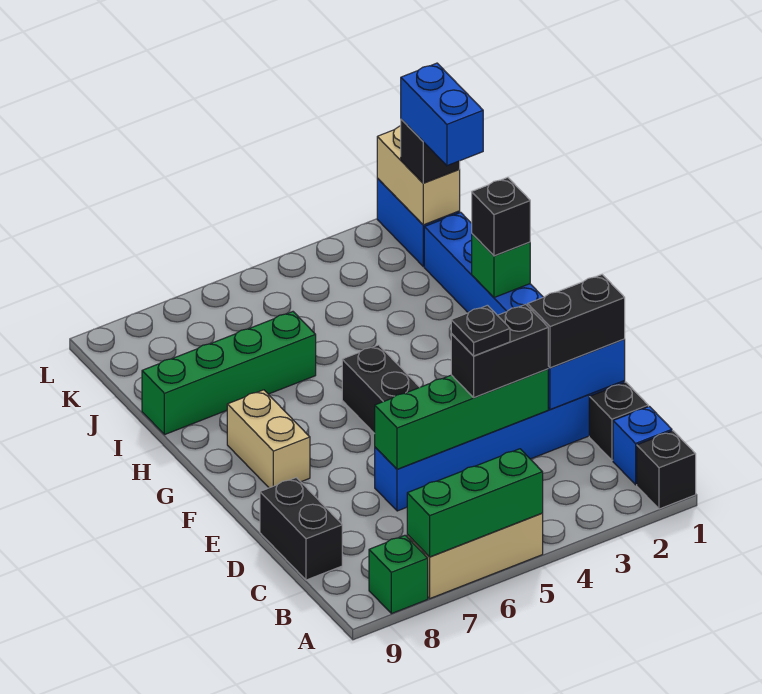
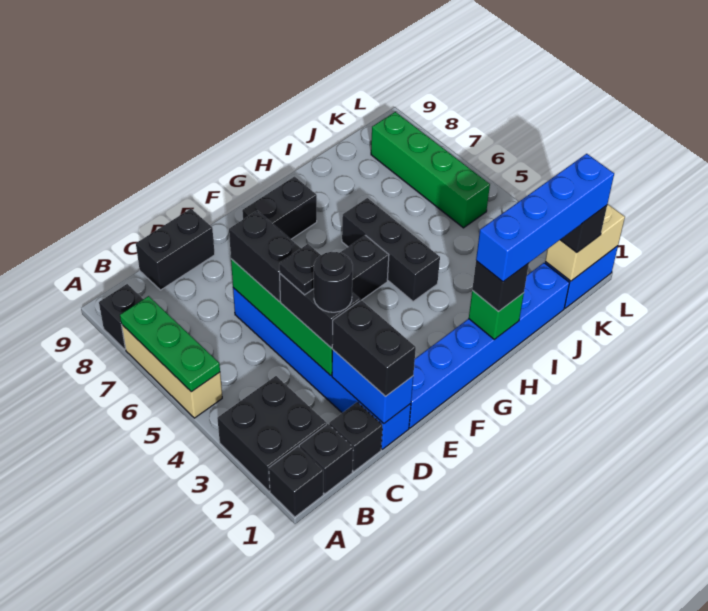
none -> black 2x2 brick [217,376,326,491]
green 1x3 brick [407,449,543,557] -> green 1x3 plate [120,296,220,392]
green 1x1 brick [369,535,428,614] -> black 1x1 brick [99,284,143,350]
blue 1x1 brick [613,406,672,485] -> black 1x1 brick [299,424,353,494]
none -> black 1x1 round brick [314,252,353,312]
none -> black 1x2 brick [229,211,301,302]
tan 1x2 brick [227,390,310,488] -> black 1x2 brick [242,177,317,239]
none -> black 1x3 brick [342,198,440,301]
green 1x4 brick [142,312,316,435] -> green 1x4 brick moved to [371,112,490,228]
blue 1x2 brick [401,63,483,166] -> blue 1x4 brick [476,154,614,282]

